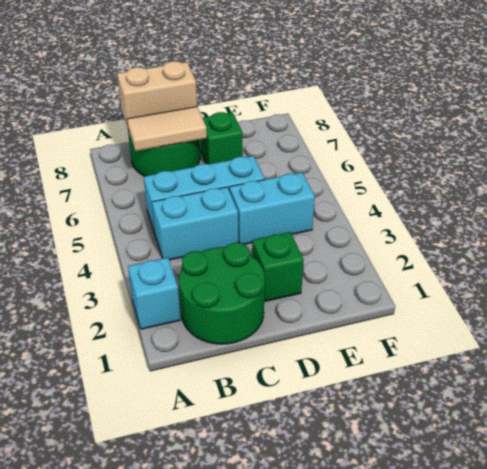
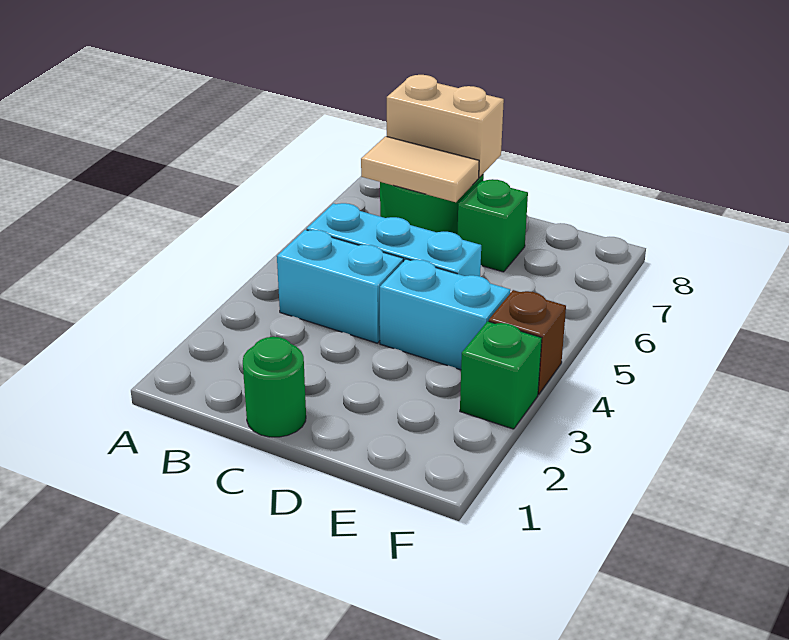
cyan 1x1 brick [128,258,180,329] -> none
green 2x2 round brick [179,243,265,344] -> green 1x1 round brick [243,337,306,437]
green 1x1 brick [252,232,304,302] -> green 1x1 brick moved to [460,321,542,429]
none -> brown 1x1 brick [489,290,566,394]

